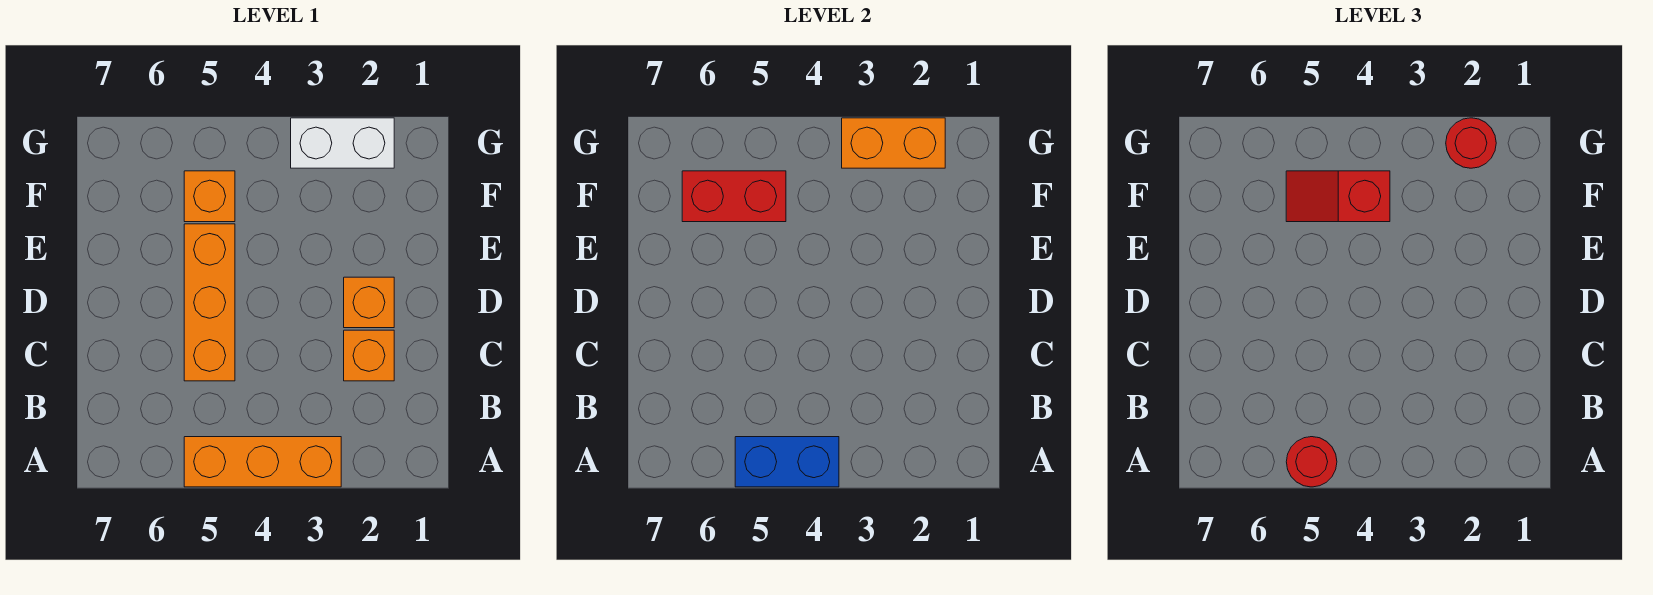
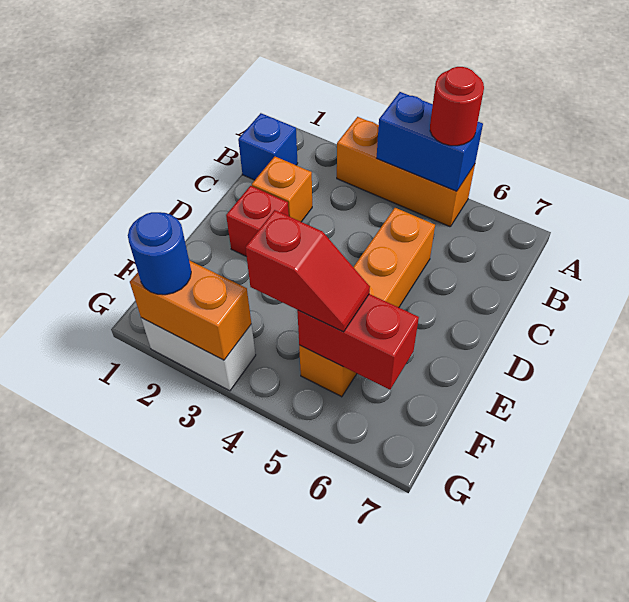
none -> blue 1x1 brick [238,113,298,180]
orange 1x1 brick [344,277,394,328] -> red 1x1 brick [226,186,289,257]
red 1x1 round brick [1446,118,1496,168] -> blue 1x1 round brick [128,212,191,295]

